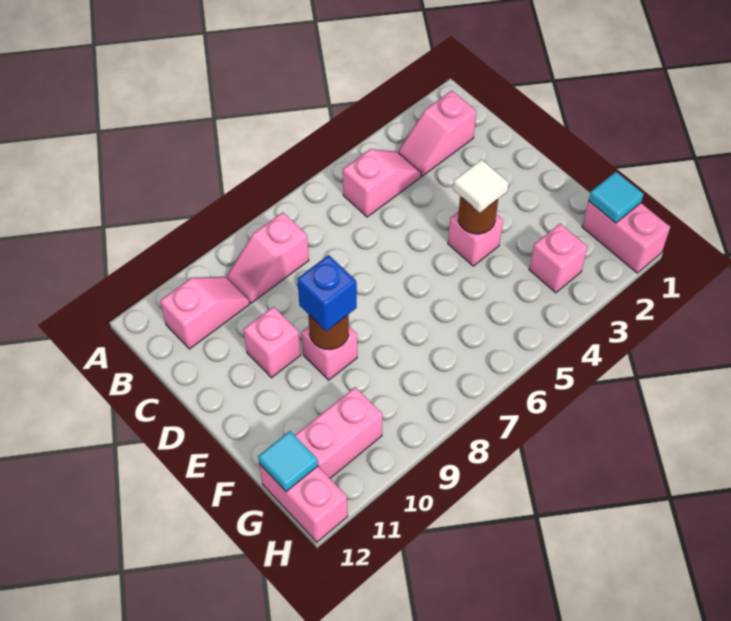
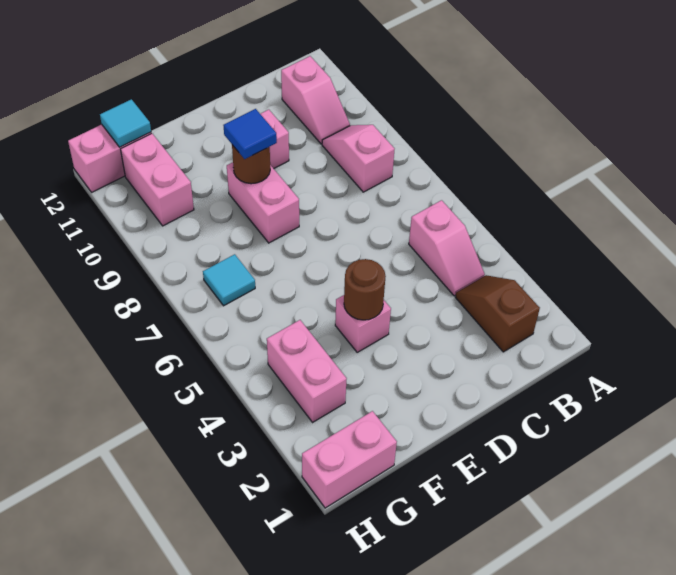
pink 1x2 slope [398,91,476,176] -> brown 1x2 slope [455,275,540,352]
white 1x1 tile [453,160,509,213] -> none
pink 1x1 brick [302,326,357,380] -> pink 1x2 brick [227,162,299,243]
blue 1x1 brick [297,255,357,331] -> blue 1x1 tile [223,109,277,159]
cyan 1x1 tile [588,172,644,223] -> cyan 1x1 tile moved to [203,254,255,306]
pink 1x1 brick [529,224,588,293] -> pink 1x2 brick [267,320,347,422]

